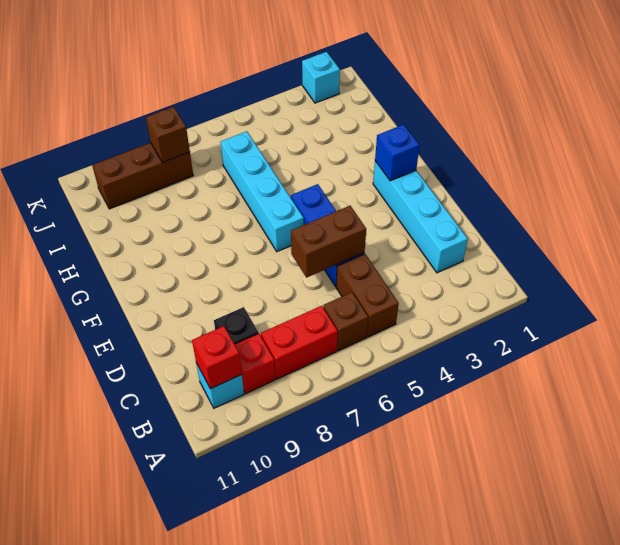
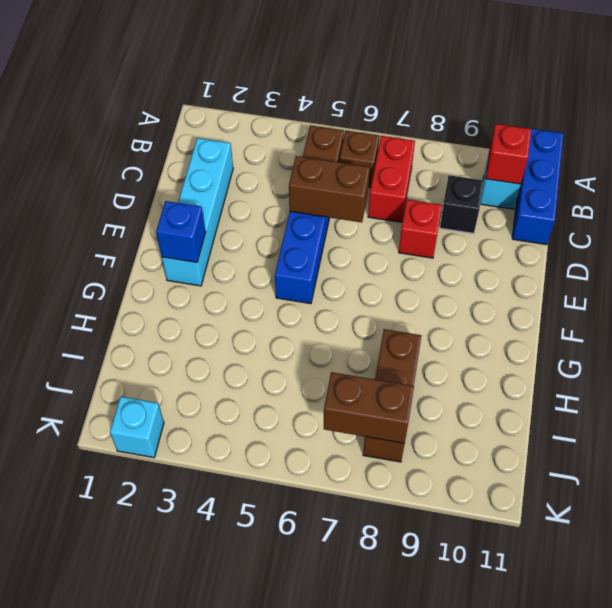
none -> blue 1x3 brick [512,128,563,245]
red 1x2 brick [261,306,338,379] -> red 1x2 brick turned to [368,136,415,222]
red 1x1 brick [235,334,276,393] -> red 1x1 brick moved to [399,200,442,258]
cyan 1x4 brick [221,131,304,252] -> none
brown 1x3 brick [92,143,193,209] -> brown 1x3 brick turned to [363,329,421,462]
brown 1x1 brick [146,107,190,163] -> brown 1x2 brick [324,372,414,443]

